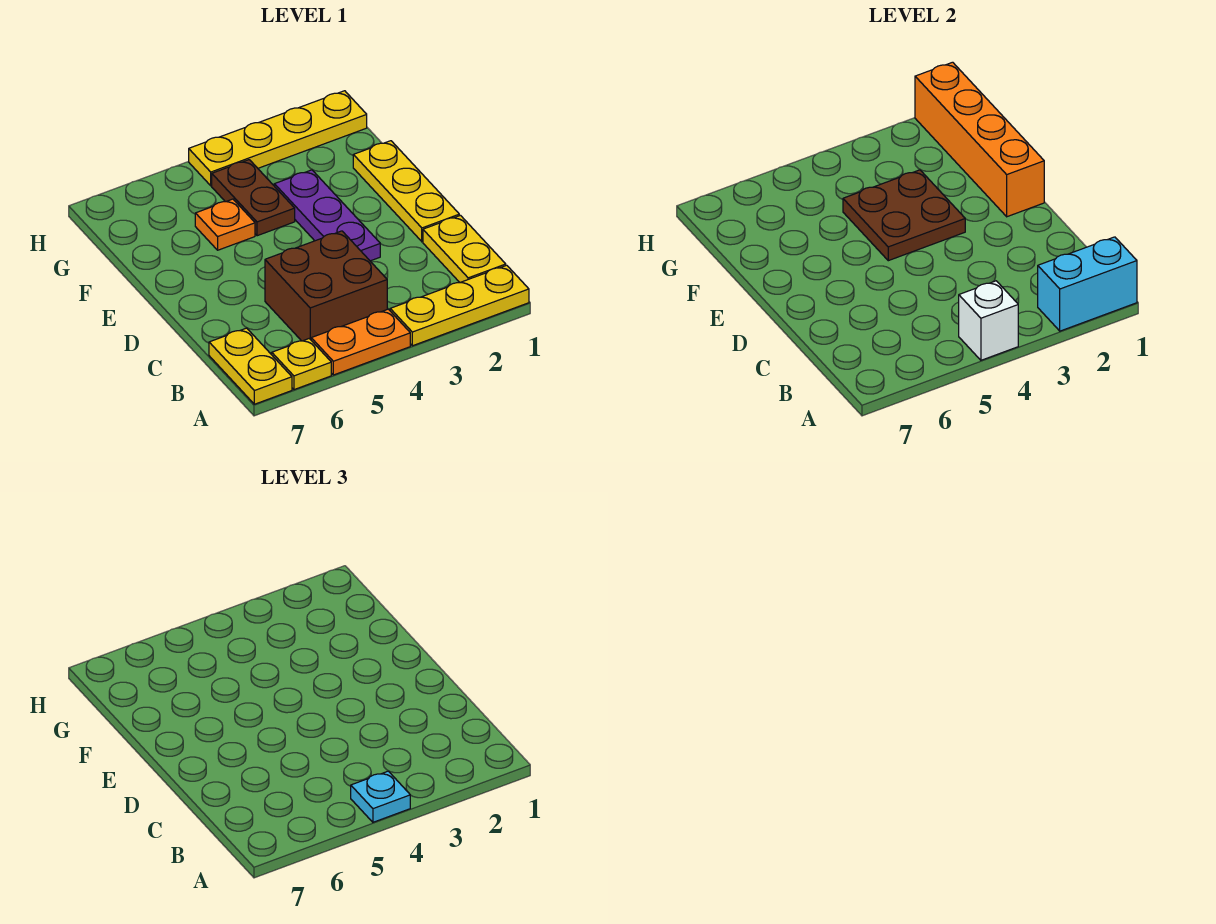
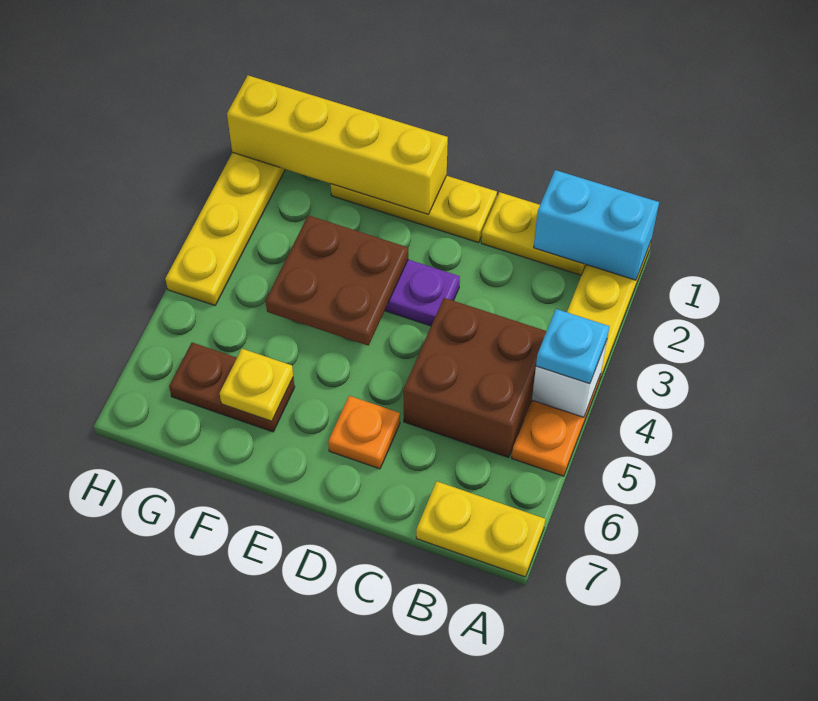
cyan 1x2 brick [1038,237,1137,331] -> cyan 1x2 brick turned to [534,170,659,280]
yellow 1x1 plate [272,339,331,390] -> yellow 1x1 plate moved to [220,349,293,421]
orange 1x4 brick [915,62,1044,217] -> yellow 1x4 brick [227,75,448,214]
brown 1x2 plate [212,160,295,236] -> brown 1x2 plate moved to [169,343,295,432]
orange 1x1 plate [195,199,255,250] -> orange 1x1 plate moved to [328,396,400,469]

